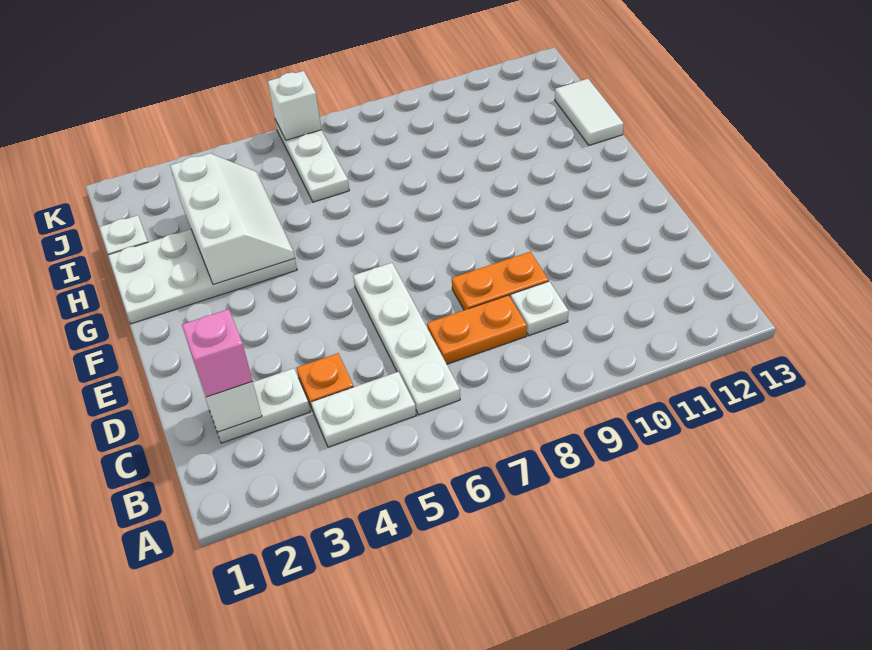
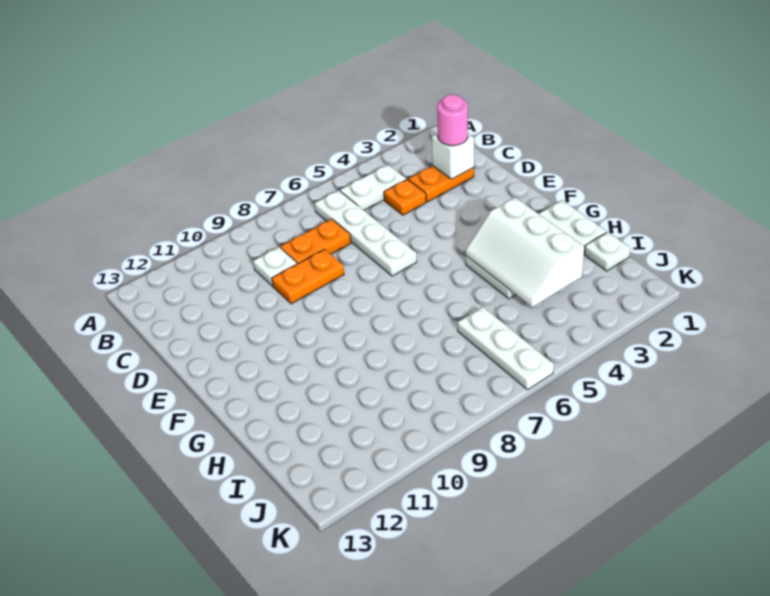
white 1x2 plate [210,368,310,443] -> orange 1x2 plate [408,166,474,202]
pink 1x1 brick [182,309,252,397] -> pink 1x1 round brick [437,95,468,146]
white 1x2 tile [555,79,624,145] -> none
white 1x1 brick [268,71,321,140] -> none

